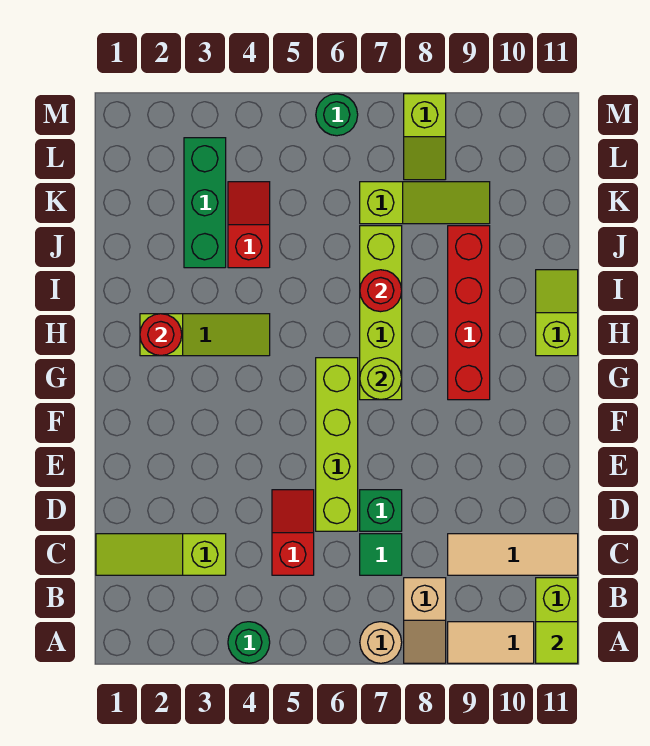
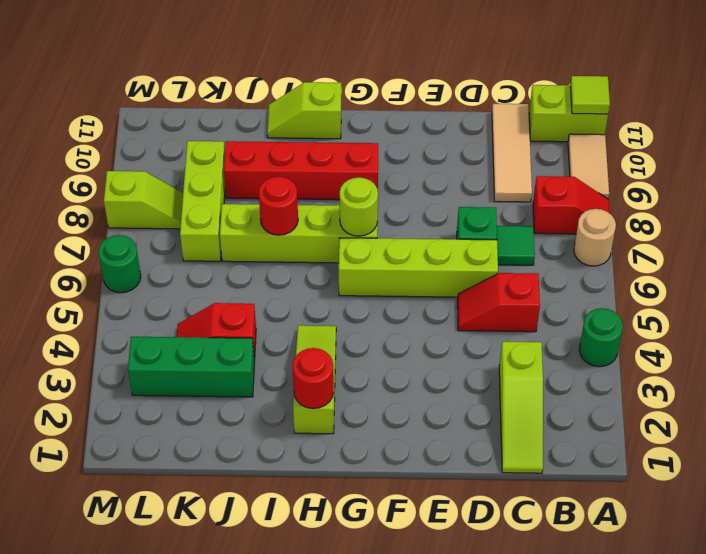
tan 1x2 slope [404,578,446,663] -> red 1x2 slope [533,176,610,234]
lime 1x3 slope [360,182,490,224] -> lime 1x3 brick [180,141,225,261]

